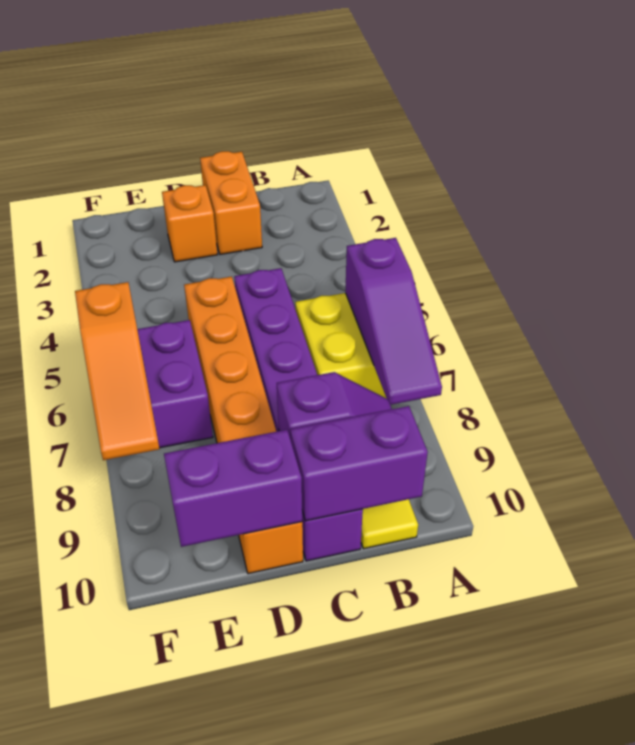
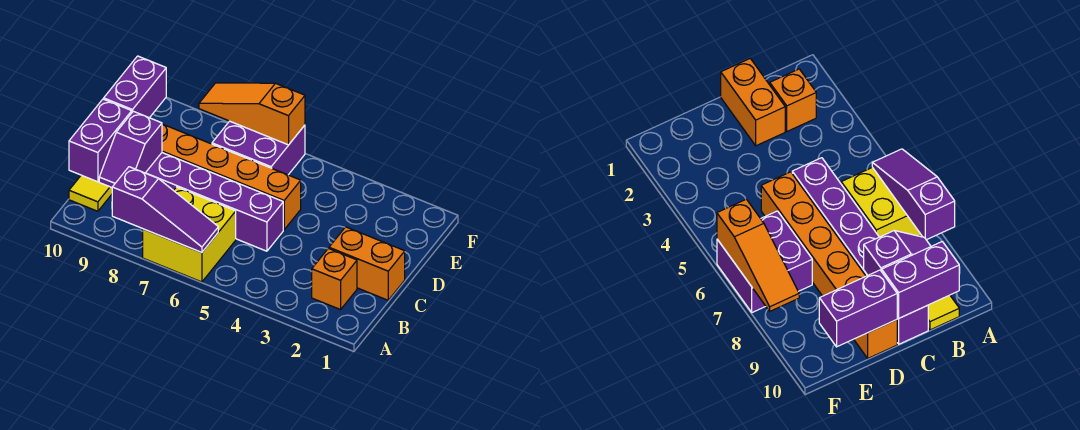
purple 1x3 slope [345,238,442,405] -> purple 1x3 slope turned to [112,167,218,253]
orange 1x1 brick [162,185,217,262] -> orange 1x1 brick moved to [312,248,357,310]

